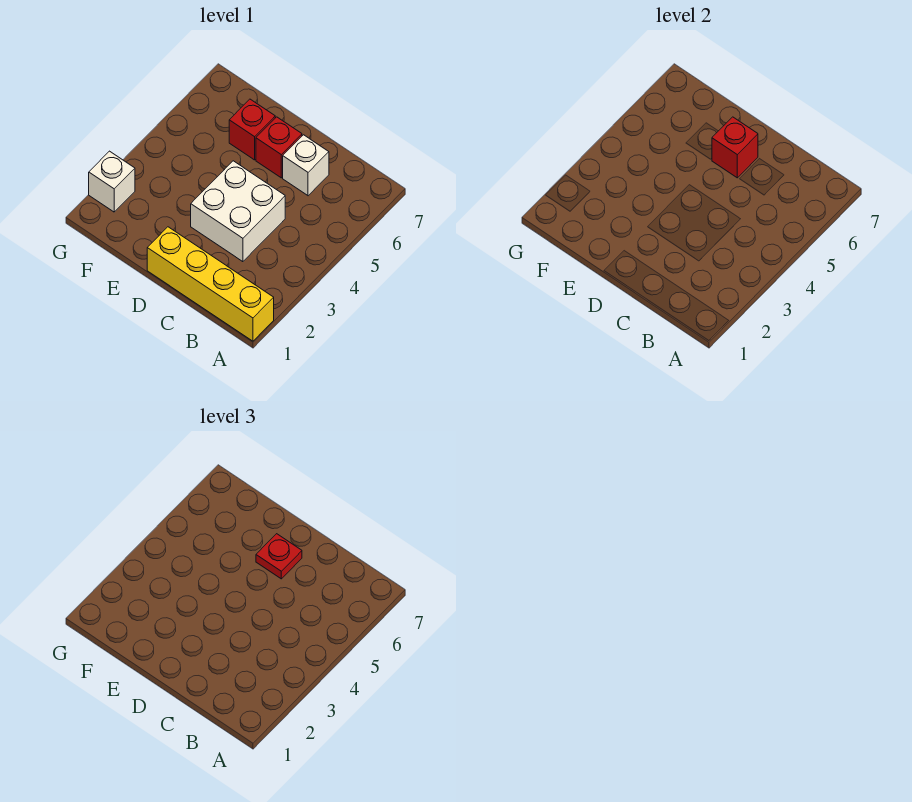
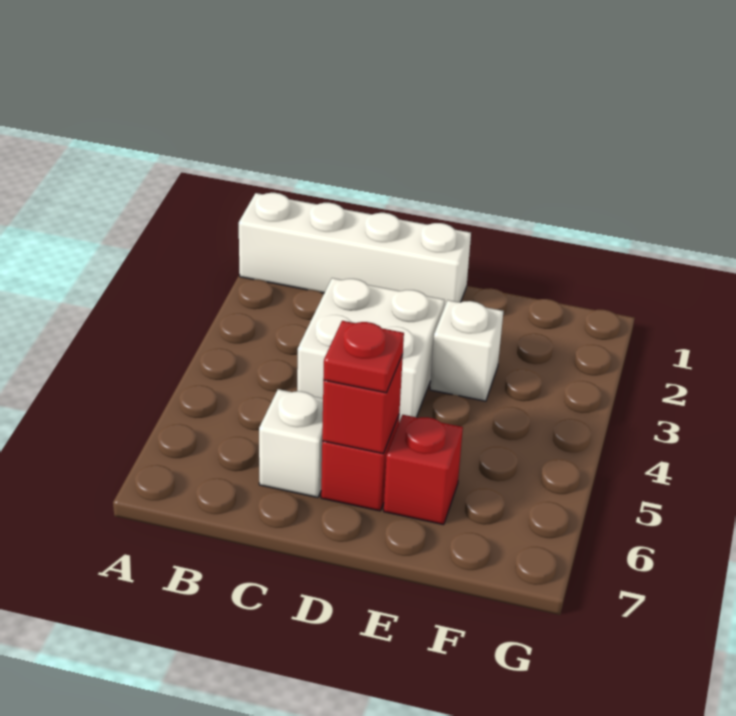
yellow 1x4 brick [147,227,274,341] -> white 1x4 brick [239,193,471,308]
white 1x1 brick [89,151,135,212] -> white 1x1 brick moved to [430,300,503,401]

